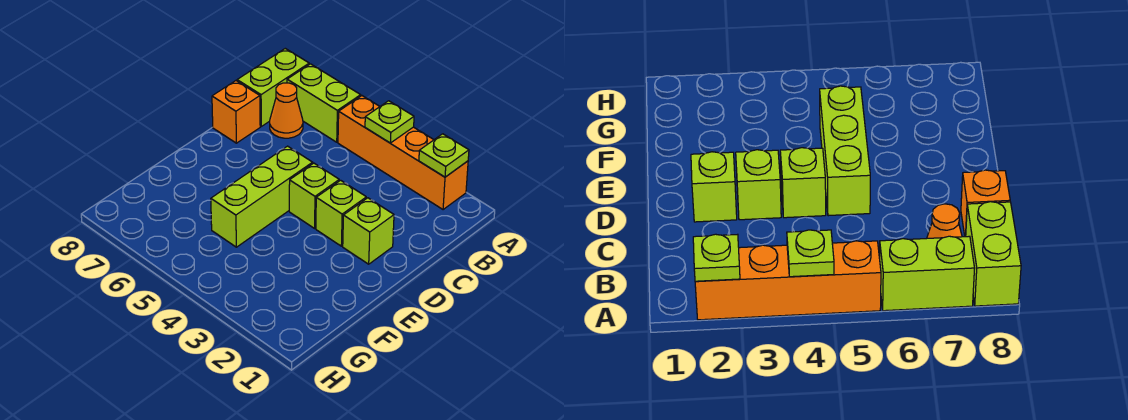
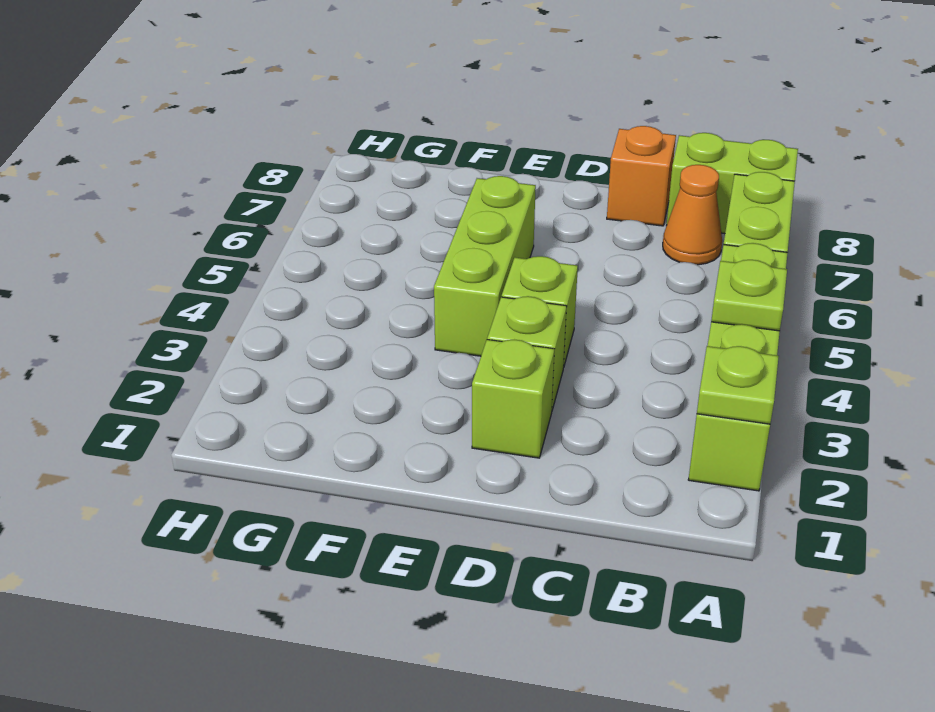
orange 1x4 brick [338,96,468,210] -> lime 1x4 brick [688,243,788,491]
lime 1x3 brick [211,146,313,247] -> lime 1x3 brick turned to [434,176,536,356]

